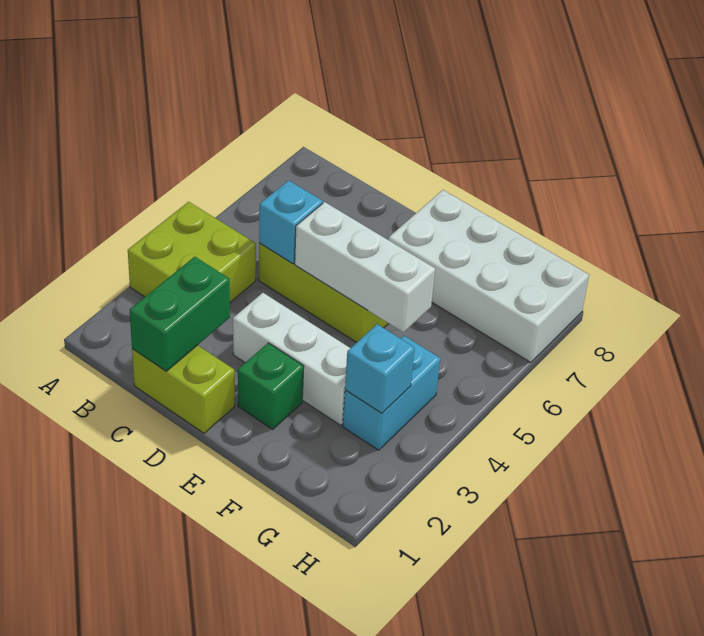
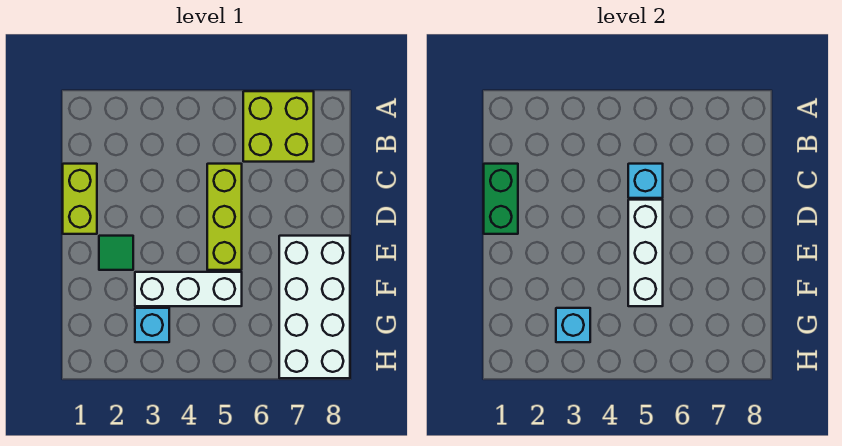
lime 2x2 brick [128,202,256,302] -> lime 2x2 brick moved to [243,91,314,162]
green 1x2 brick [130,257,230,371] -> green 1x2 brick turned to [484,164,518,234]
white 1x3 brick [233,293,350,425] -> white 1x3 brick turned to [135,272,242,306]
green 1x1 brick [238,343,304,429] -> green 1x1 tile [99,236,133,270]
cyan 1x2 brick [343,336,440,450] -> cyan 1x1 brick [135,308,169,342]

